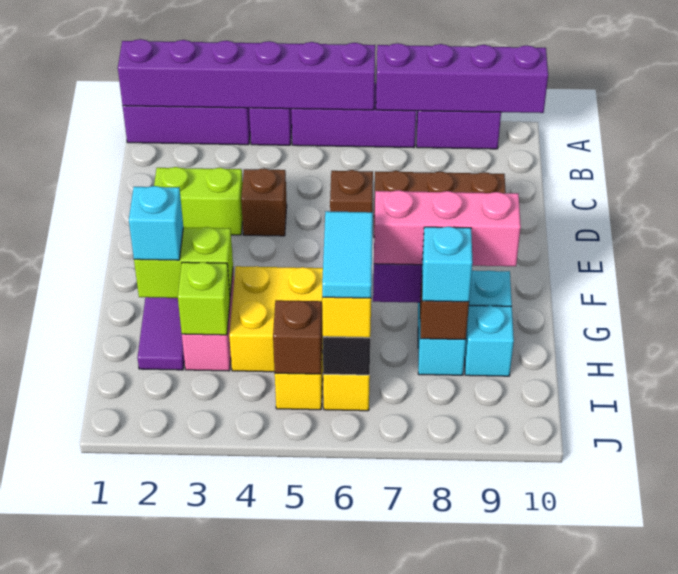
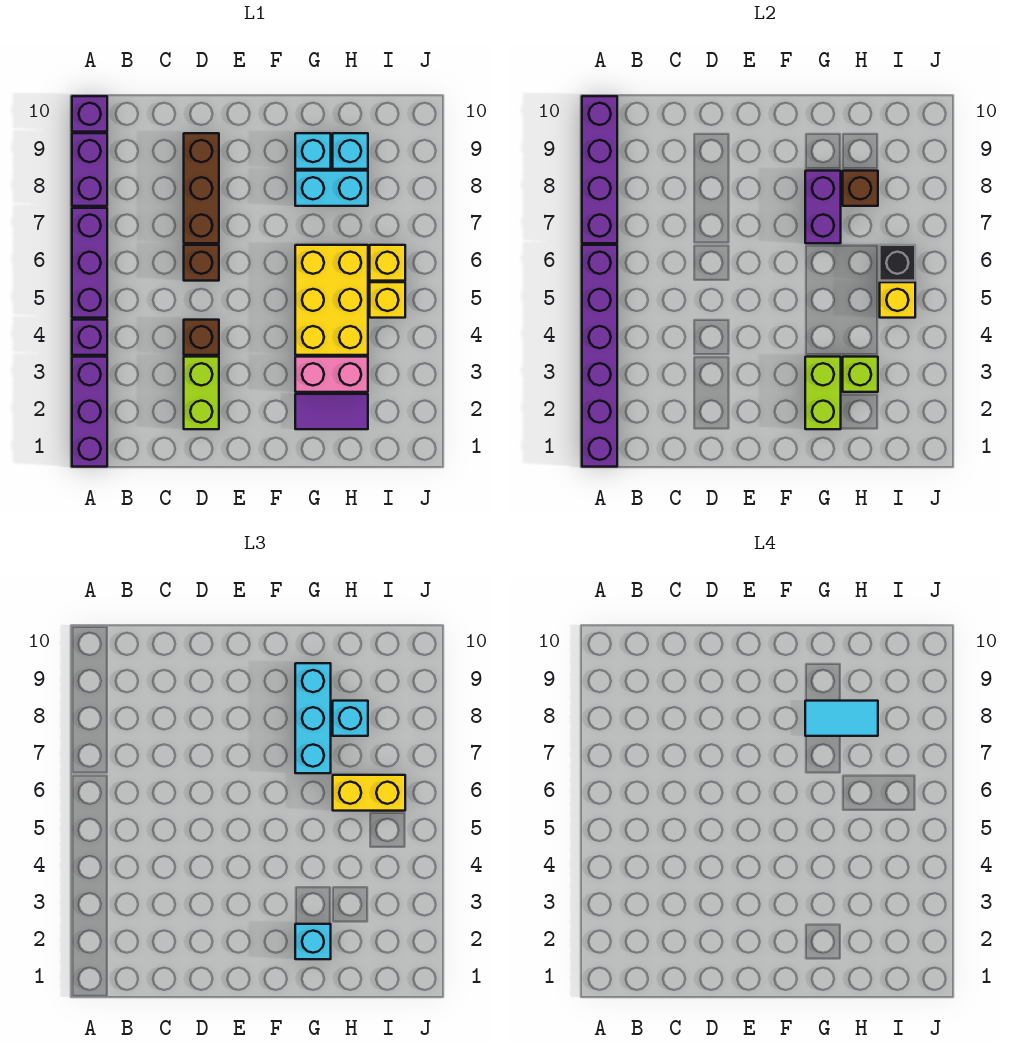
none -> purple 1x1 brick [72,96,107,132]
pink 1x3 brick [374,190,521,266] -> cyan 1x3 brick [295,663,331,773]
cyan 1x2 tile [322,211,373,298] -> cyan 1x2 tile moved to [805,701,878,736]
brown 1x1 brick [273,300,322,374] -> yellow 1x1 brick [880,282,915,318]

